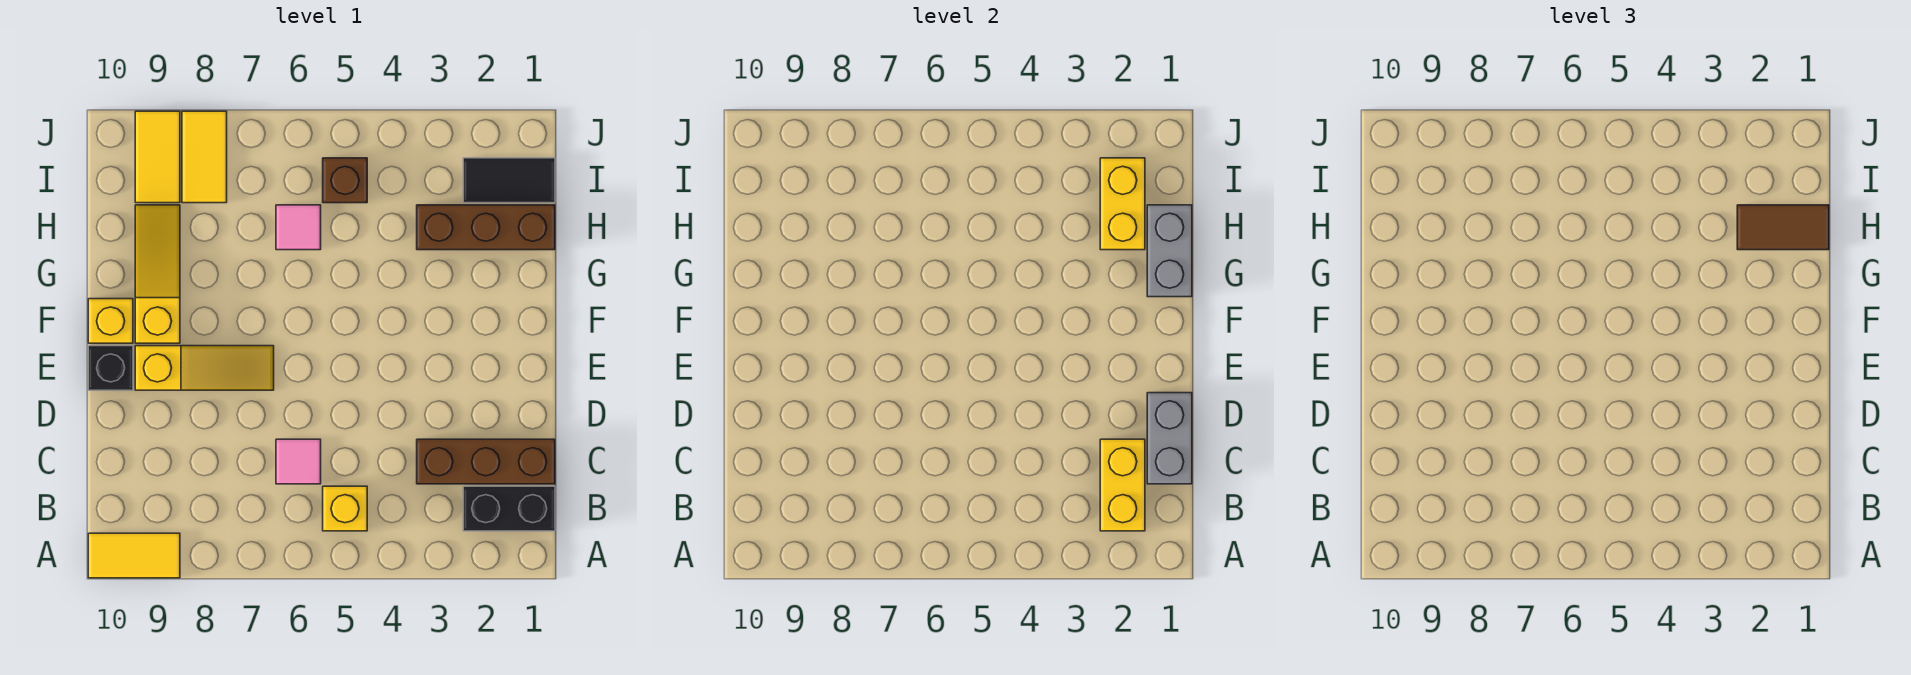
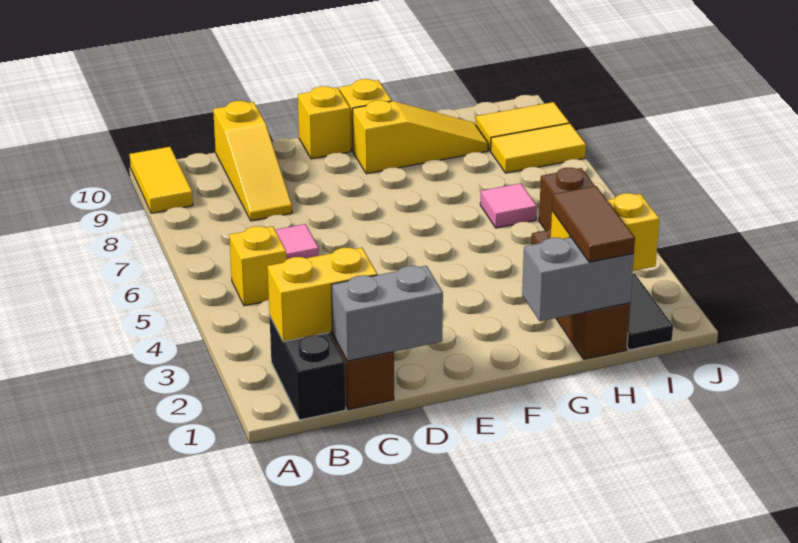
yellow 1x3 slope [135,346,274,390] -> yellow 1x3 slope moved to [213,101,292,221]
black 1x1 brick [88,346,133,390] -> yellow 1x1 brick [298,86,351,159]

